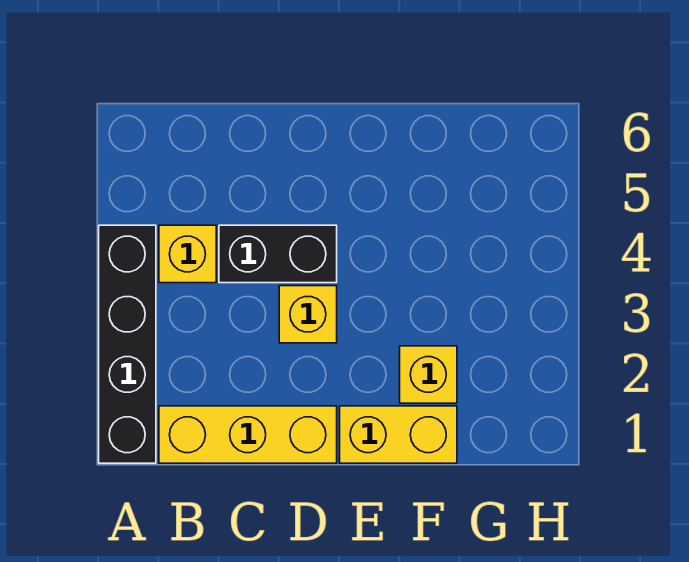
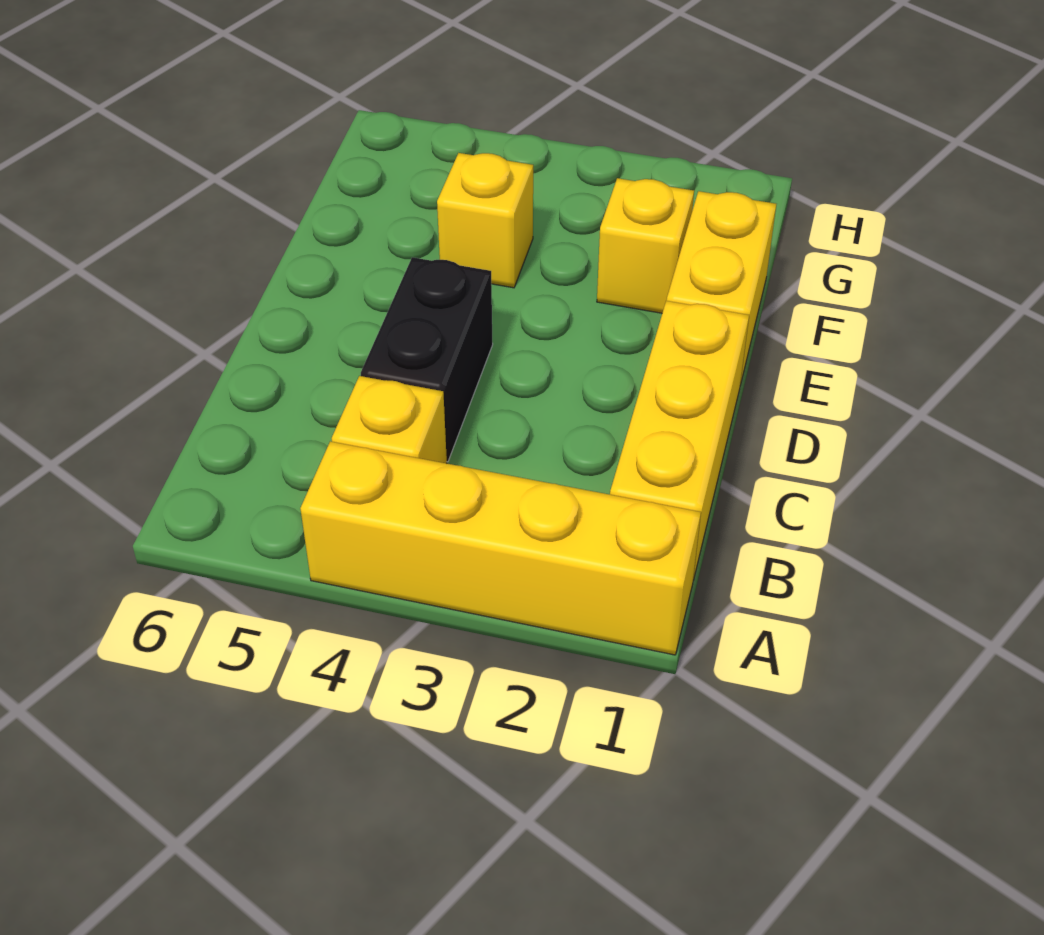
black 1x4 brick [99,225,156,463] -> yellow 1x4 brick [300,441,701,655]
yellow 1x1 brick [279,286,337,343] -> yellow 1x1 brick moved to [437,153,533,288]

